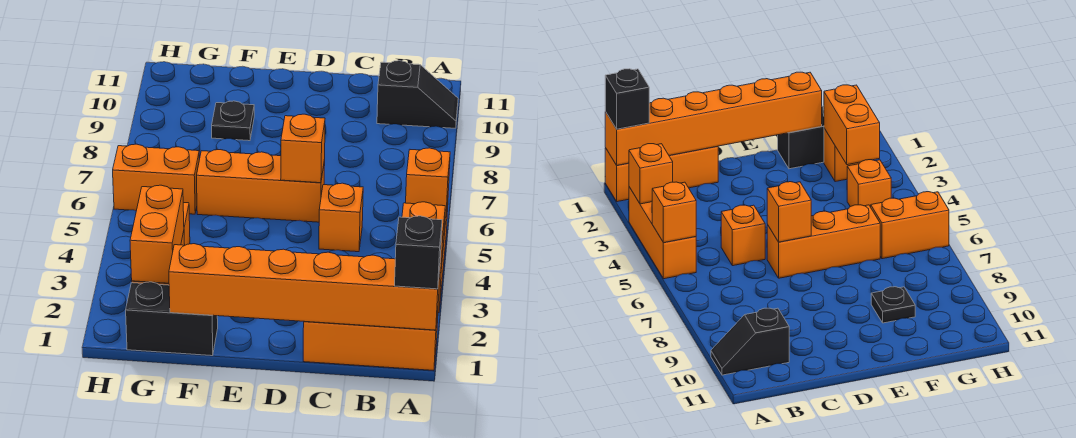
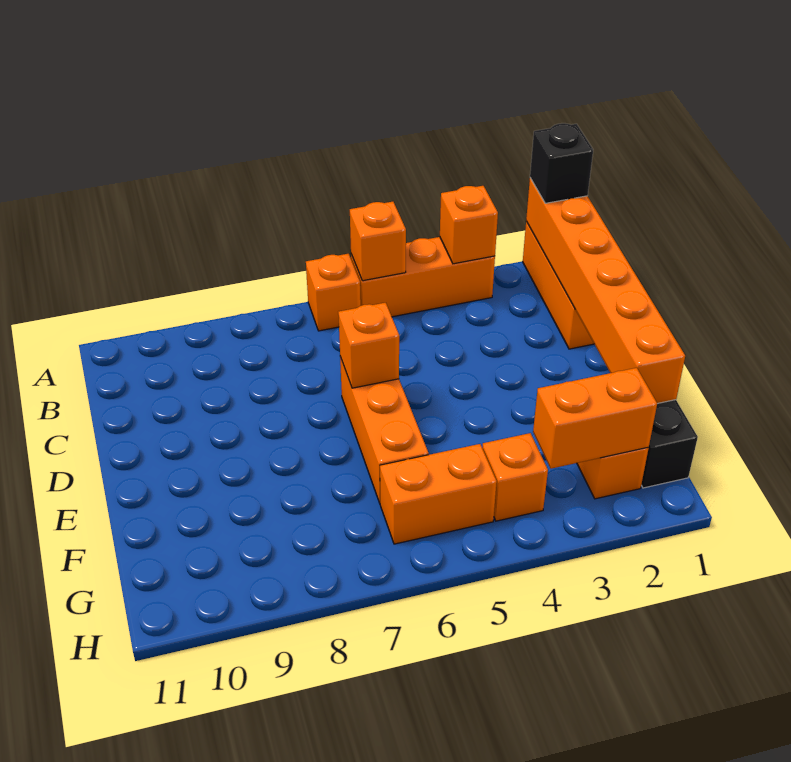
black 1x2 slope [377,61,458,128] -> none
orange 1x1 brick [319,183,363,252] -> orange 1x1 brick moved to [306,254,361,331]
black 1x1 plate [212,101,254,141] -> none
orange 1x2 brick [113,144,199,214] -> orange 1x2 brick turned to [380,444,497,544]

